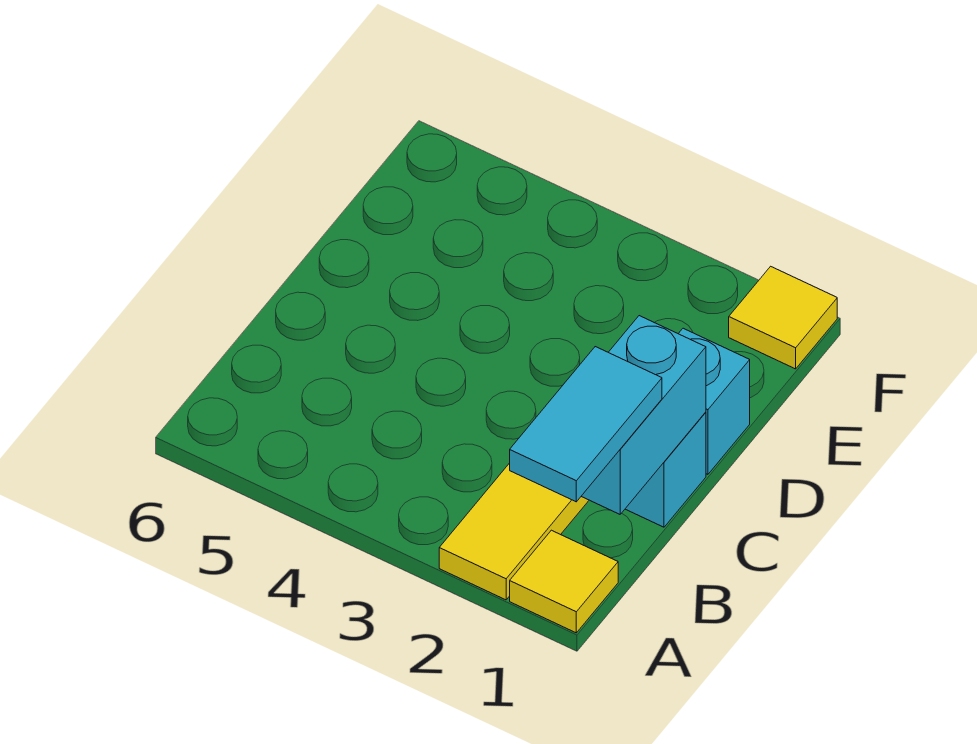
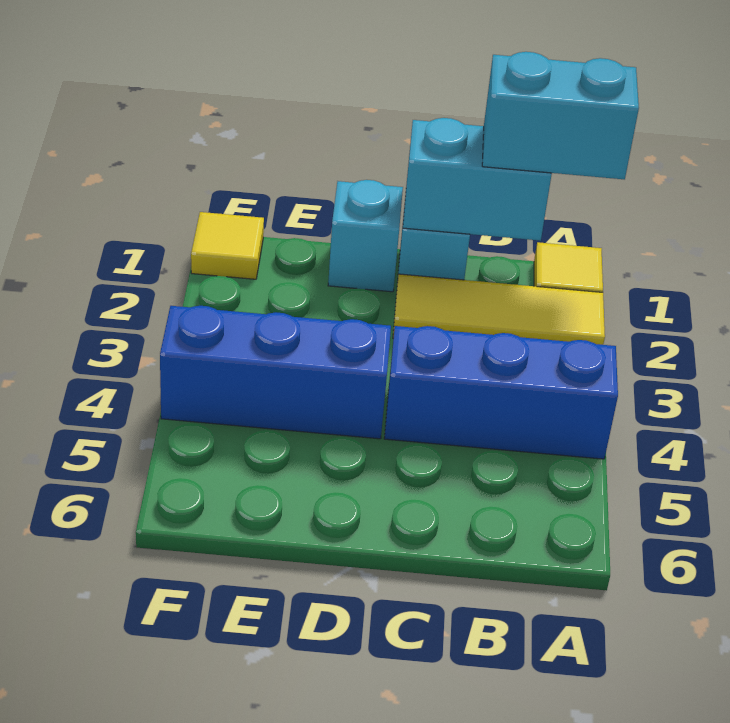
cyan 1x2 tile [510,347,662,502] -> cyan 1x2 brick [482,52,639,179]
none -> blue 1x3 brick [384,326,618,459]
none -> blue 1x3 brick [160,306,391,439]

